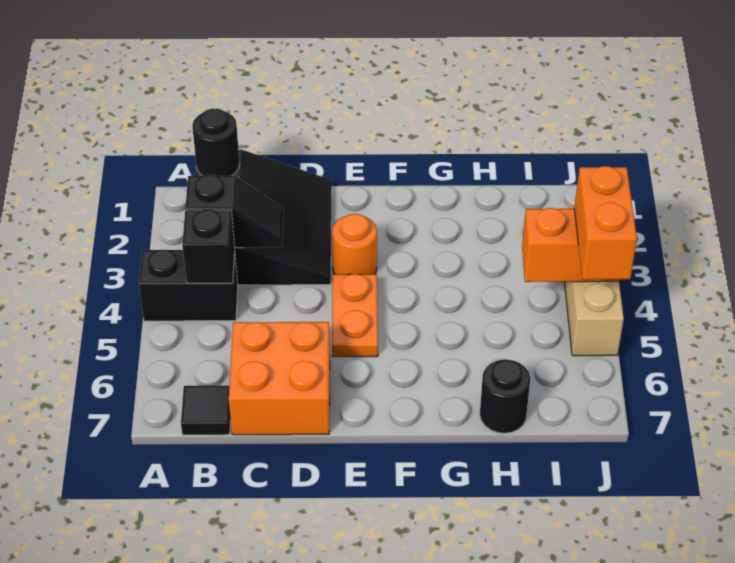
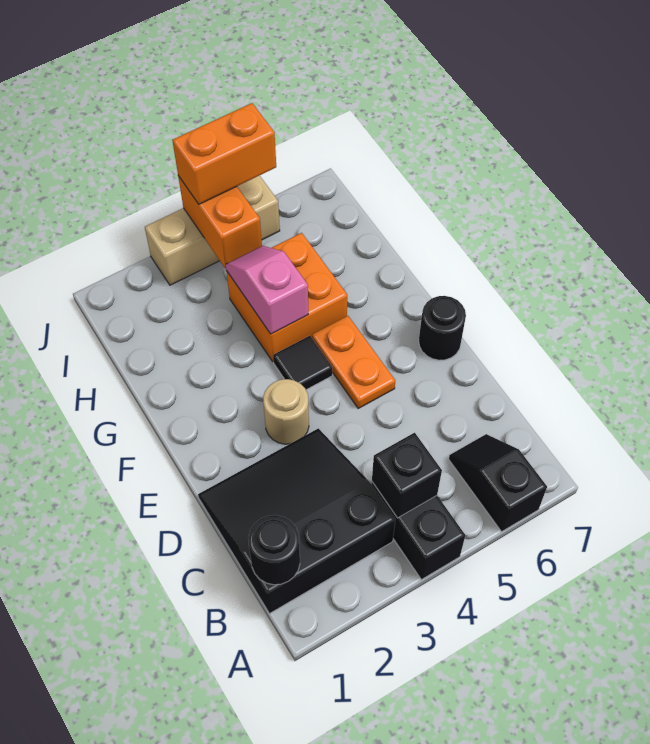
black 1x2 slope [185,175,283,248] -> black 1x2 slope moved to [449,434,547,532]
black 1x1 tile [181,386,231,435] -> black 1x1 tile moved to [273,336,332,390]
orange 2x2 brick [229,322,330,435] -> orange 2x2 brick moved to [226,233,347,361]
orange 1x1 round brick [332,214,377,274] -> tan 1x1 round brick [263,379,309,444]
orange 1x2 plate [332,274,378,357] -> orange 1x2 plate turned to [312,316,395,408]
none -> pink 1x2 slope [226,246,308,334]
black 1x1 round brick [480,359,531,433] -> black 1x1 round brick moved to [419,296,466,360]

